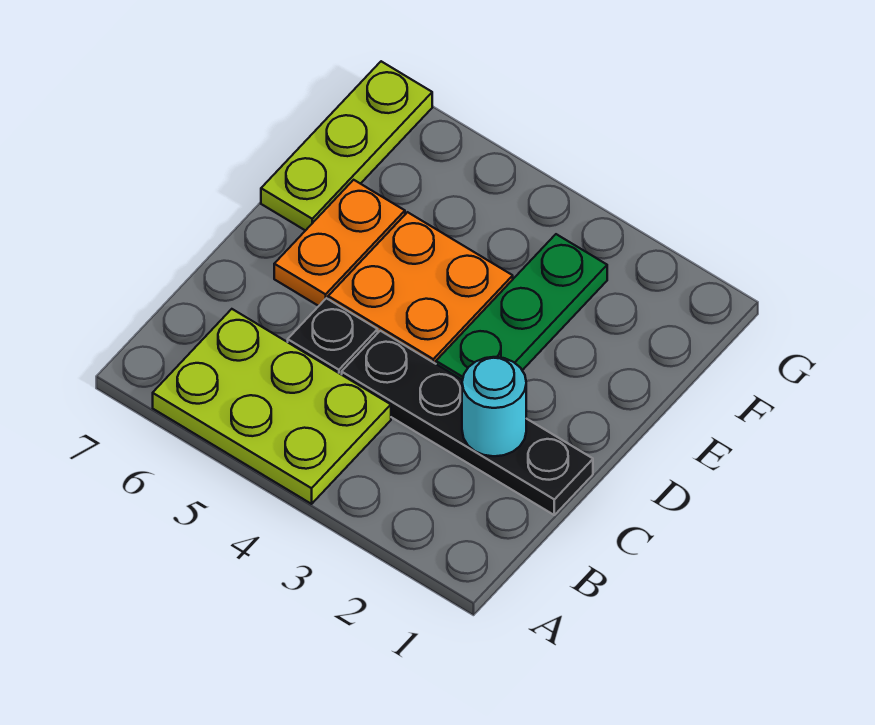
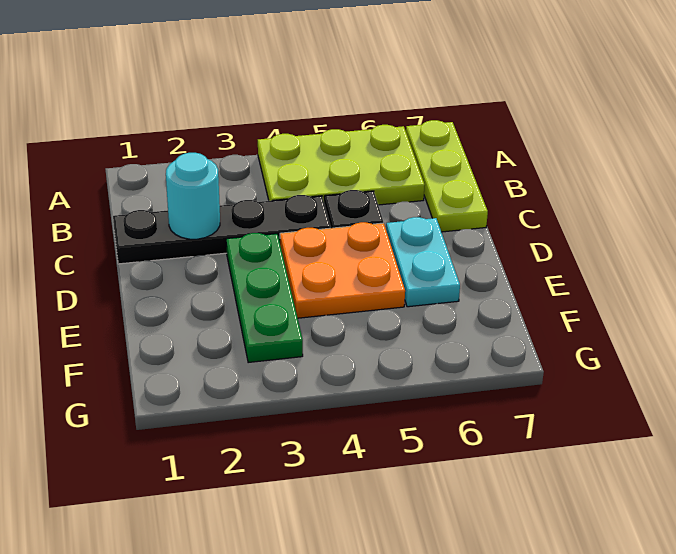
orange 1x2 plate [274,180,405,306] -> cyan 1x2 plate [386,217,460,307]
lime 1x3 plate [261,61,432,231] -> lime 1x3 plate moved to [406,120,488,232]

